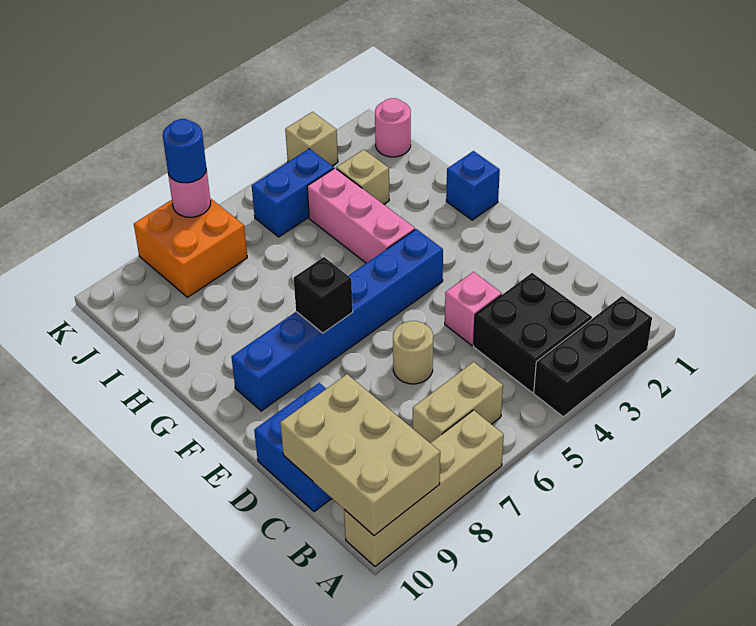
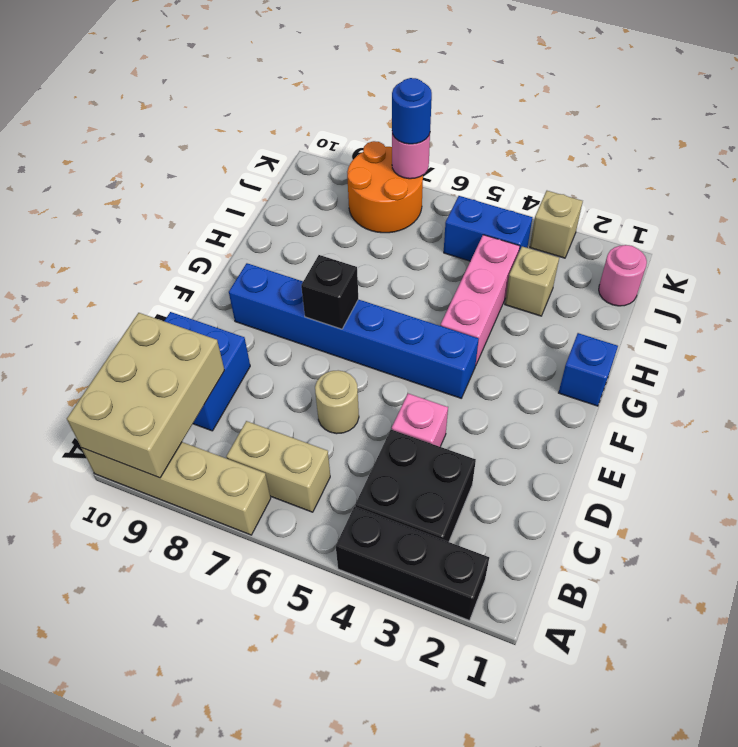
orange 2x2 brick [134,198,247,297] -> orange 2x2 round brick [347,141,423,233]

